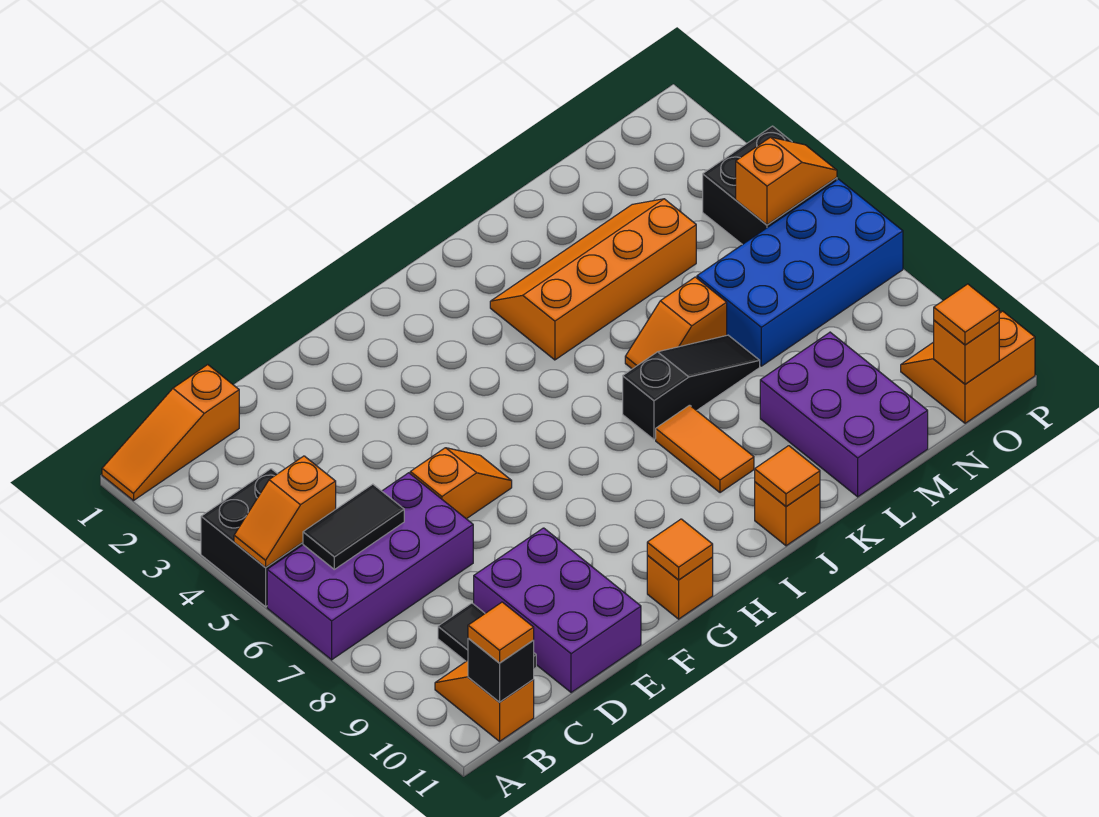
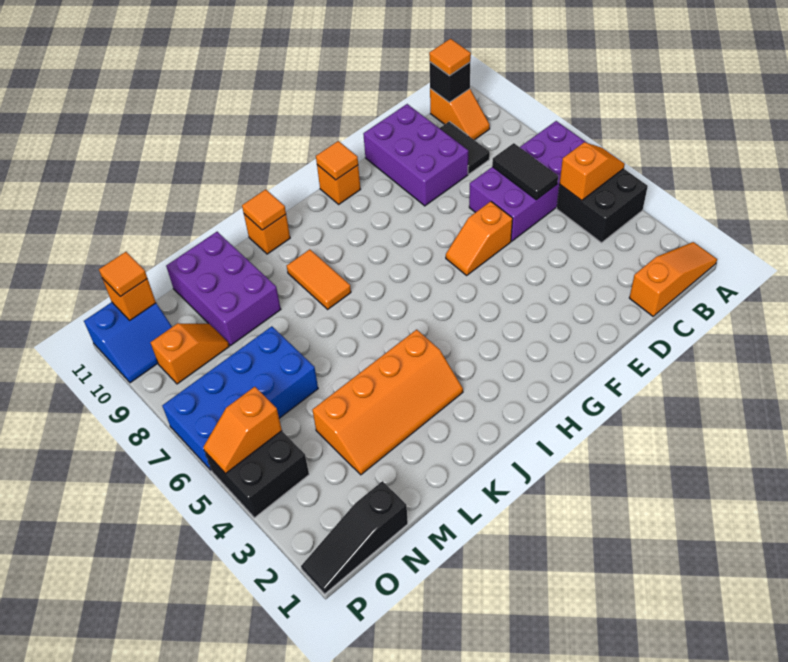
black 1x2 tile [303,484,404,569] -> black 1x2 tile turned to [492,143,558,200]
black 1x3 slope [623,335,760,439] -> black 1x3 slope moved to [301,481,408,594]
orange 1x2 slope [625,277,727,369] -> orange 1x2 slope moved to [150,323,229,384]
orange 2x2 slope [901,311,1035,423] -> blue 2x2 slope [84,302,172,383]

